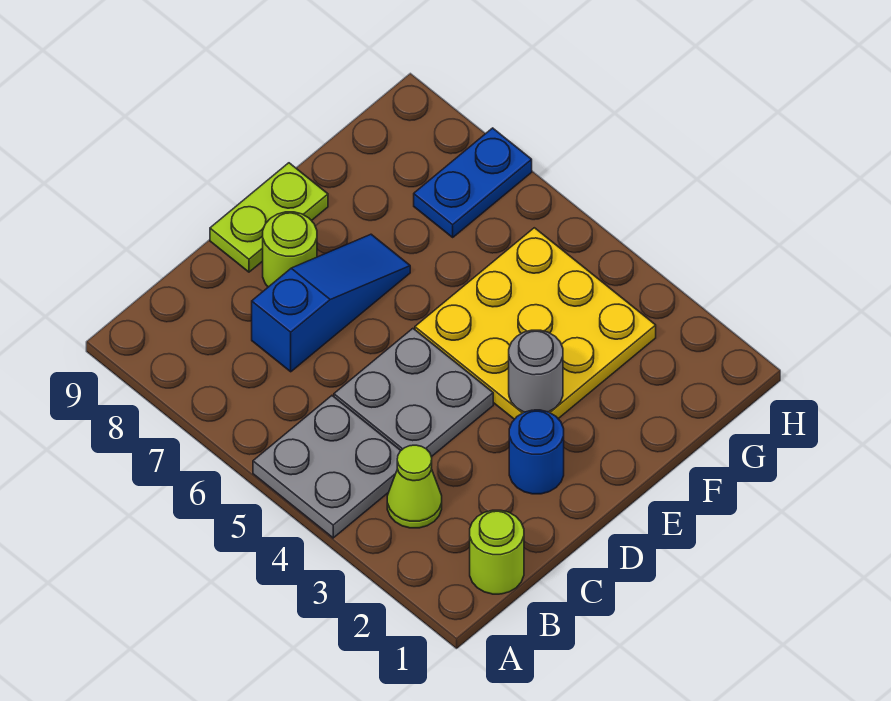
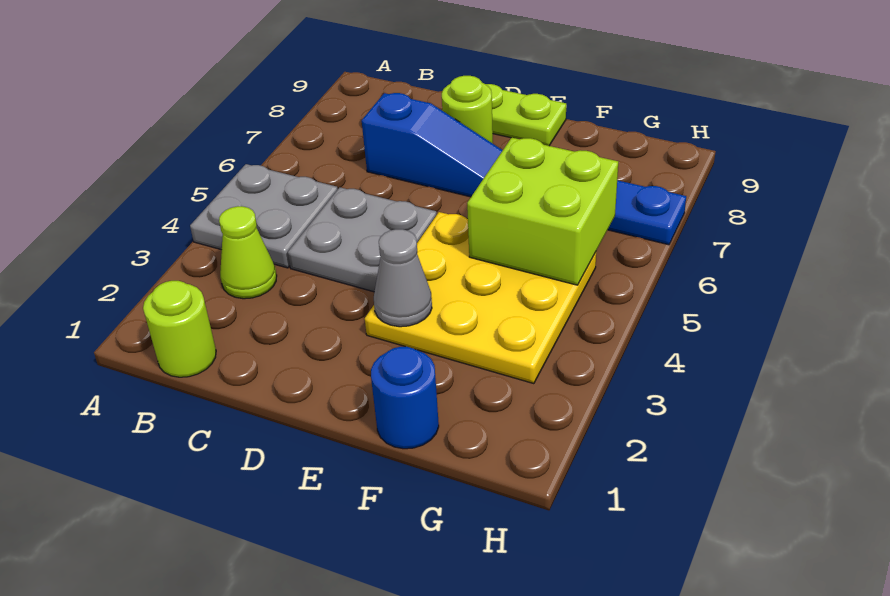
blue 1x1 round brick [509,410,564,494] -> blue 1x1 round brick moved to [371,347,439,449]
grey 1x1 round brick [509,330,563,412] -> grey 1x1 cone [374,229,432,327]
none -> lime 2x2 brick [467,138,618,285]

